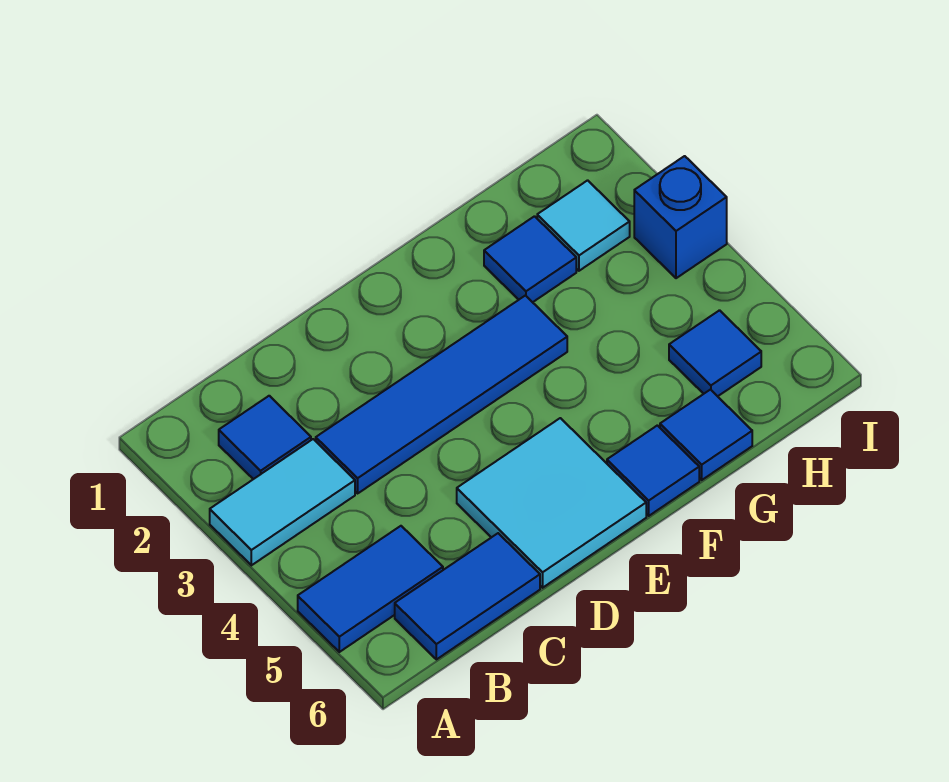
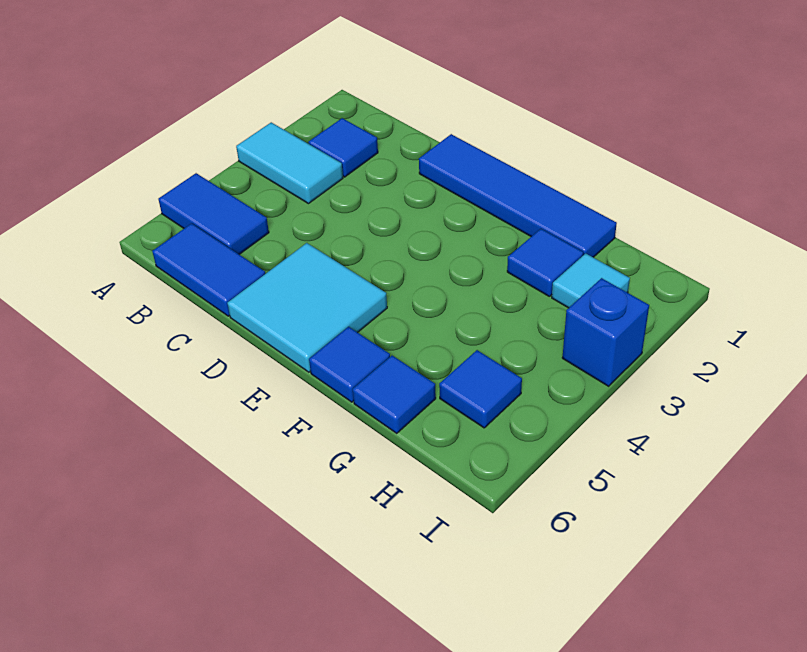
blue 1x4 tile [316,296,567,493] -> blue 1x4 tile moved to [419,134,617,257]

